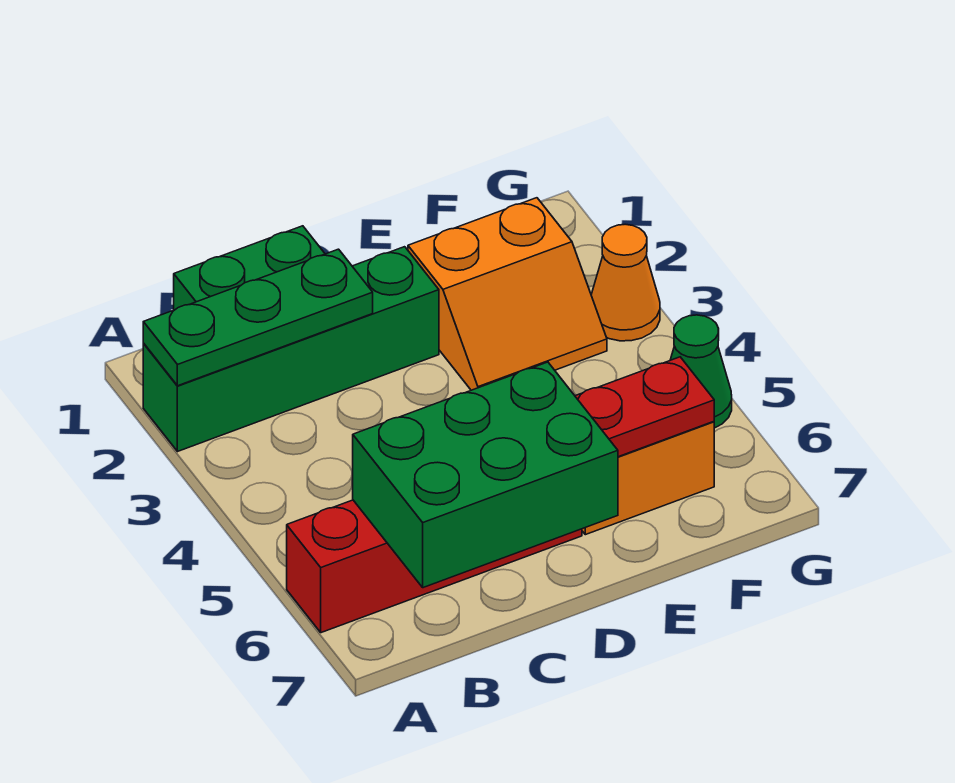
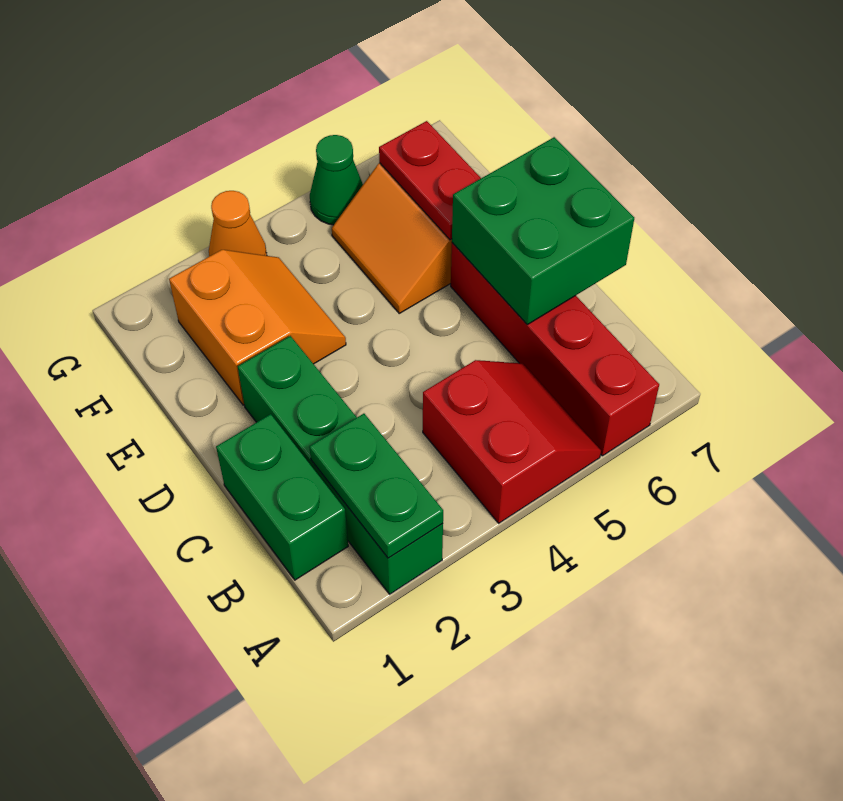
green 1x3 plate [143,249,373,386] -> green 1x2 plate [309,414,443,558]
none -> red 2x2 slope [423,360,601,523]
green 2x3 brick [353,362,618,588] -> green 2x2 brick [452,137,634,325]

